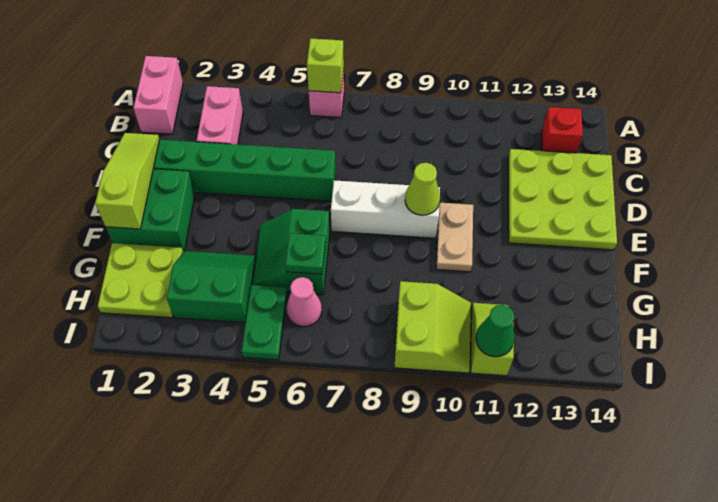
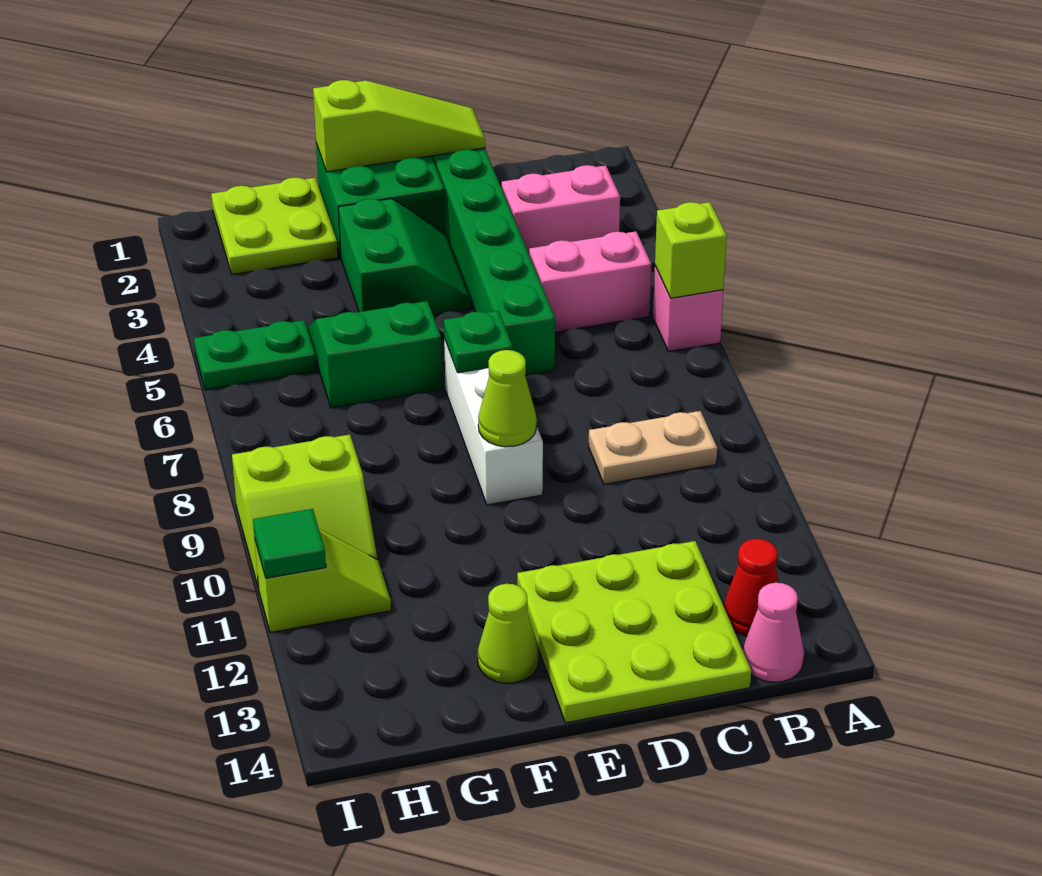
pink 1x2 brick [133,56,183,134] -> pink 1x2 brick moved to [529,232,651,332]
red 1x1 brick [542,107,583,153] -> red 1x1 cone [724,539,779,636]
tan 1x2 plate [436,203,473,272] -> tan 1x2 plate moved to [589,411,717,484]
none -> lime 1x1 cone [478,584,539,683]
green 2x2 slope [167,251,255,323] -> green 2x2 slope moved to [338,199,471,315]
green 1x1 plate [285,233,326,274] -> green 1x1 plate moved to [444,311,513,373]
pink 1x1 cone [286,277,322,327] -> pink 1x1 cone moved to [743,583,804,682]
green 1x1 cone [476,305,515,357] -> green 1x1 tile [253,509,326,578]

